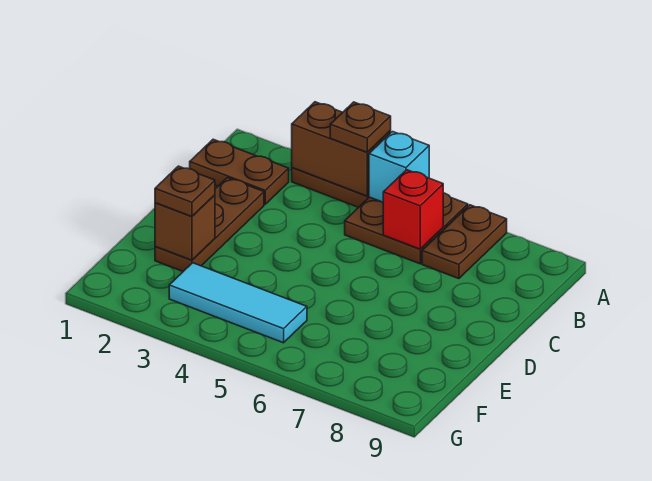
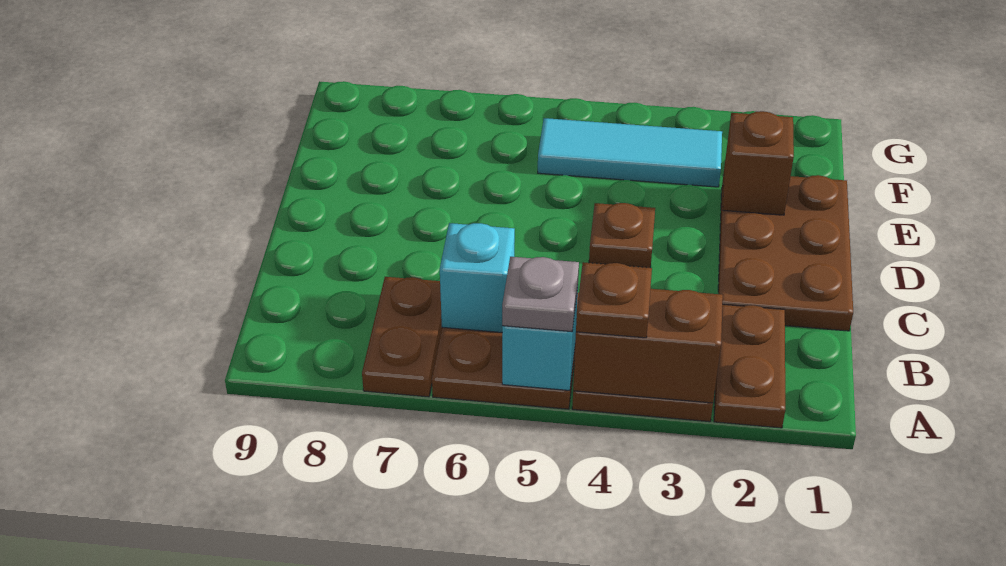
none -> grey 1x1 plate [502,257,579,332]
brown 1x2 plate [190,139,289,204] -> brown 1x2 plate turned to [714,304,785,428]
red 1x1 brick [383,170,443,249] -> cyan 1x1 brick [440,223,515,332]
brown 1x3 plate [155,178,264,271] -> brown 2x3 plate [718,175,853,331]
brown 1x1 plate [155,166,215,217] -> brown 1x1 plate moved to [589,203,655,268]

